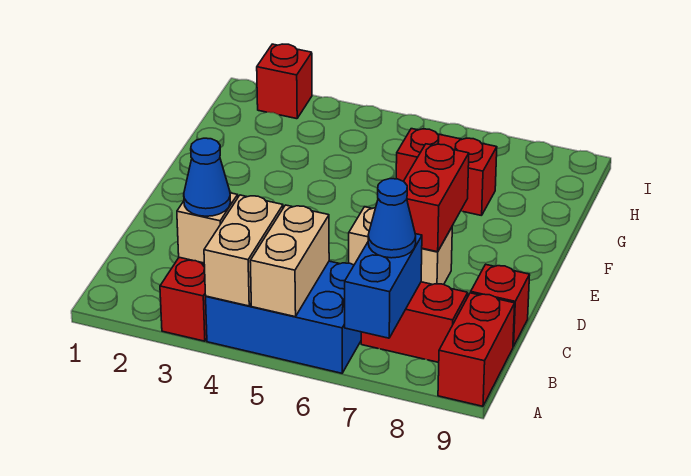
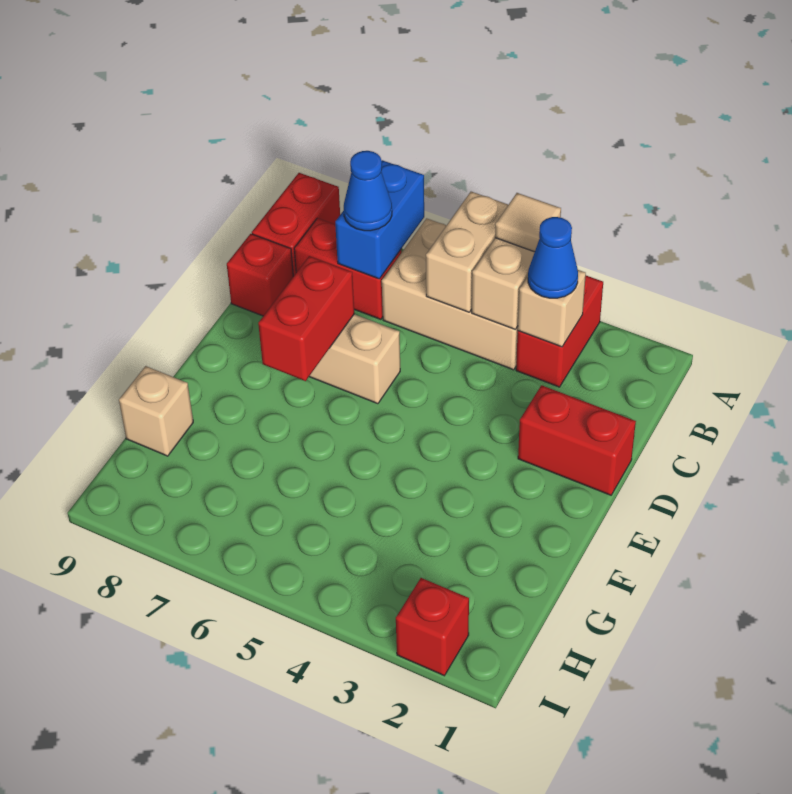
blue 2x3 brick [206,261,361,373] -> tan 2x3 brick [382,218,518,370]
none -> tan 1x1 tile [495,193,561,252]
red 1x2 brick [396,129,497,216] -> red 1x2 brick moved to [518,385,636,495]
none -> tan 1x1 brick [119,366,193,456]

